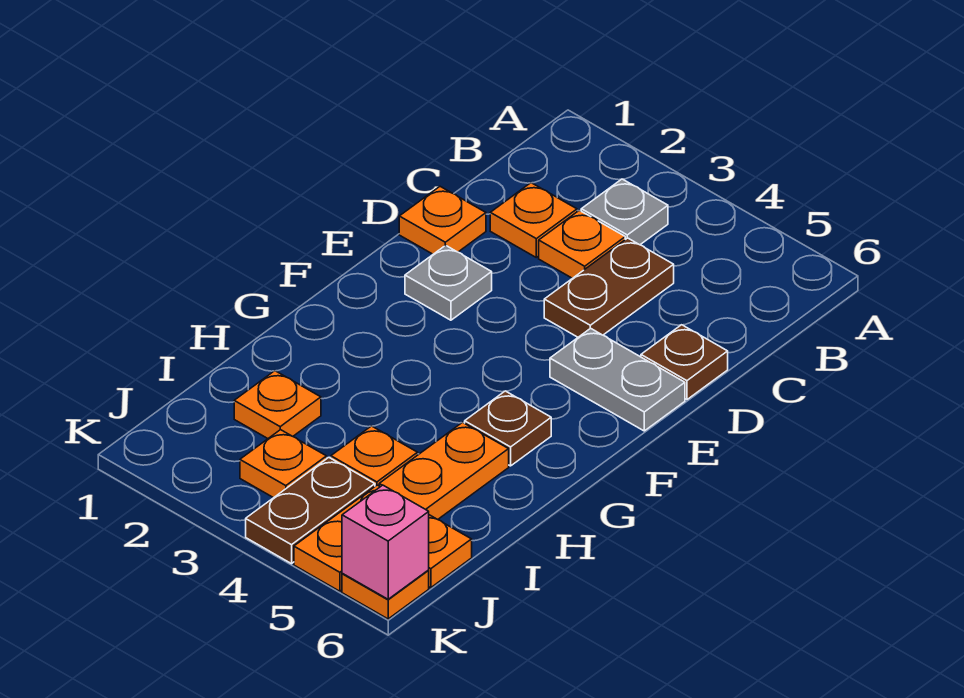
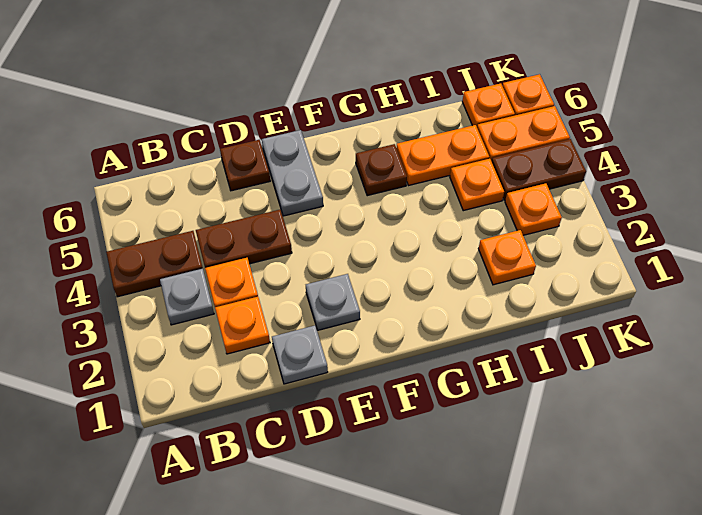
none -> brown 1x2 plate [106,231,203,297]
orange 1x1 plate [399,187,486,254] -> grey 1x1 plate [272,326,328,384]
pink 1x1 brick [342,485,429,599] -> none

